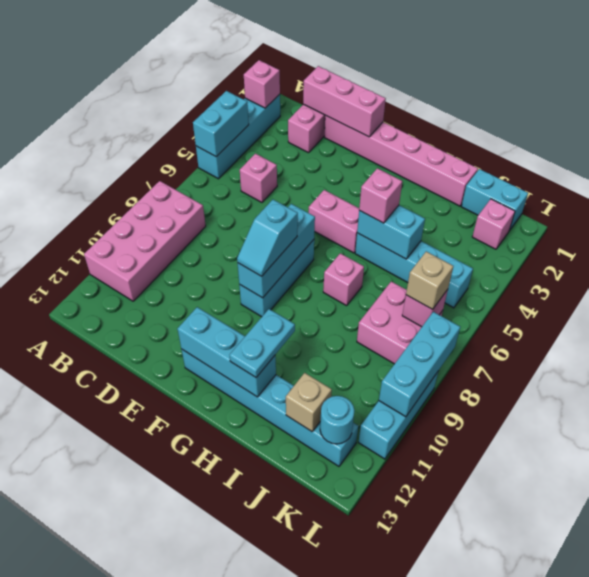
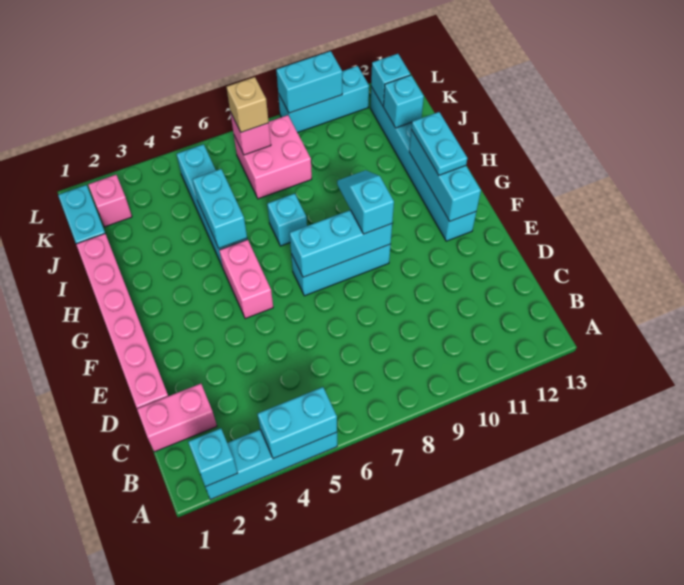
pink 1x1 brick [244,60,280,108] -> cyan 1x1 brick [188,428,238,487]
pink 2x4 brick [84,181,206,301] -> none
pink 1x3 brick [303,66,386,137] -> none
pink 1x1 brick [240,154,277,202] -> none
cyan 1x2 slope [237,199,298,276] -> cyan 1x2 slope turned to [337,170,394,234]
pink 1x1 brick [359,168,402,223] -> none
pink 1x1 brick [323,253,364,306] -> cyan 1x1 brick [267,194,307,246]
cyan 1x2 plate [230,309,295,377] -> cyan 1x2 plate turned to [411,112,467,175]
tan 1x1 brick [286,373,332,431] -> cyan 1x1 brick [383,75,424,128]
cyan 1x1 round brick [320,396,354,444] -> cyan 1x1 brick [371,54,410,106]
cyan 1x3 brick [379,312,460,417] -> cyan 1x2 brick [276,51,342,113]

